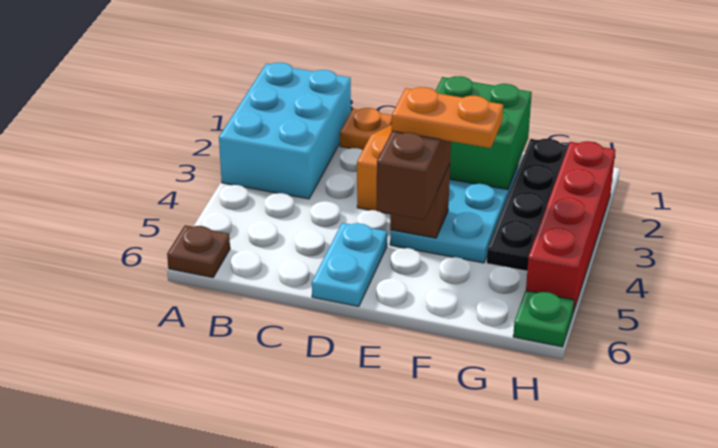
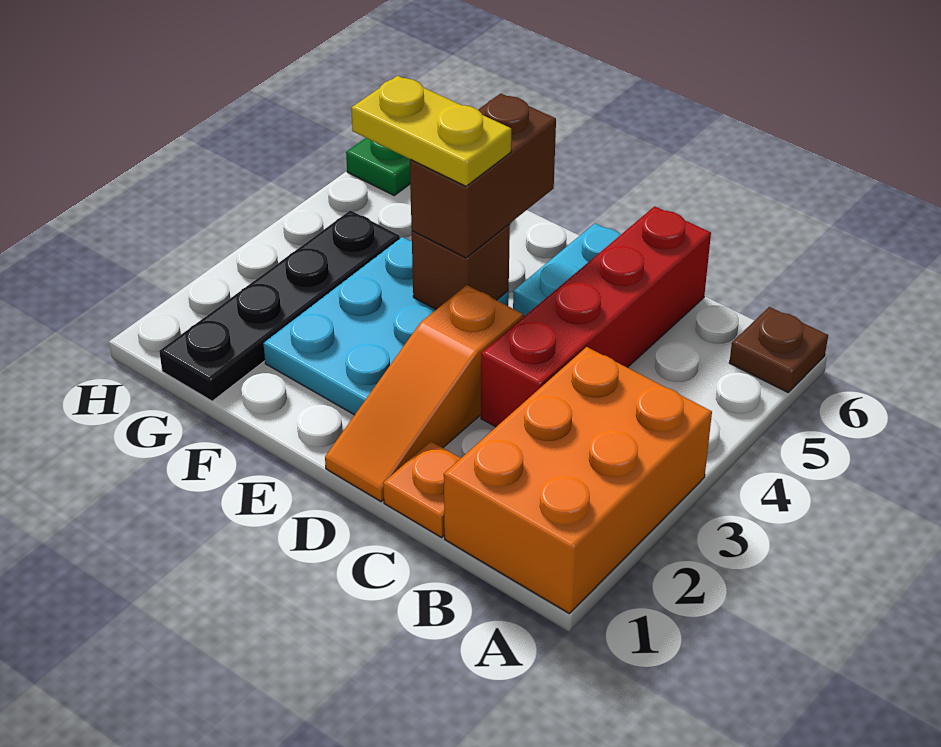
cyan 2x3 brick [219,63,351,199] -> orange 2x3 brick [444,347,712,613]
green 2x2 brick [436,76,532,190] -> none
orange 1x2 plate [392,87,503,148] -> yellow 1x2 plate [351,76,511,186]
red 1x4 brick [526,141,615,313] -> red 1x4 brick moved to [481,206,711,427]

